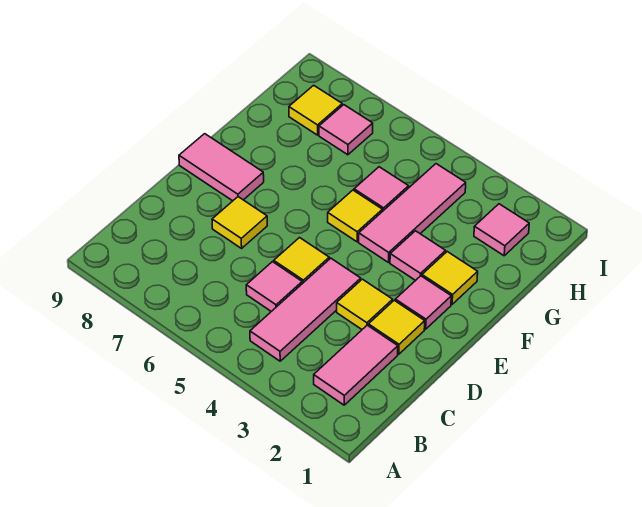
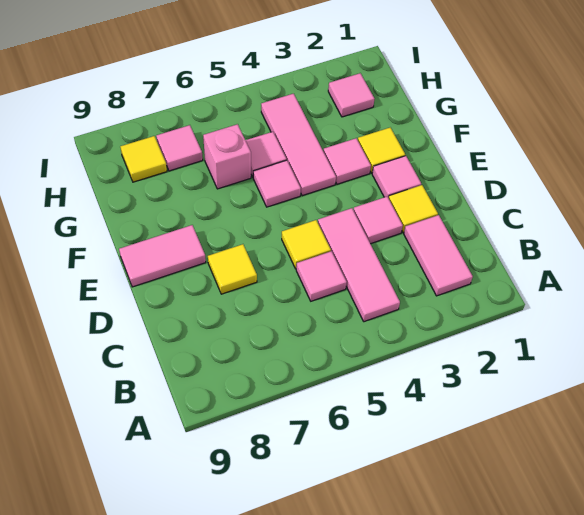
yellow 1x1 tile [337,279,393,329] -> pink 1x1 tile [353,197,403,244]
yellow 1x1 tile [328,190,382,242] -> pink 1x1 tile [253,160,301,207]
none -> pink 1x1 brick [203,124,251,189]

